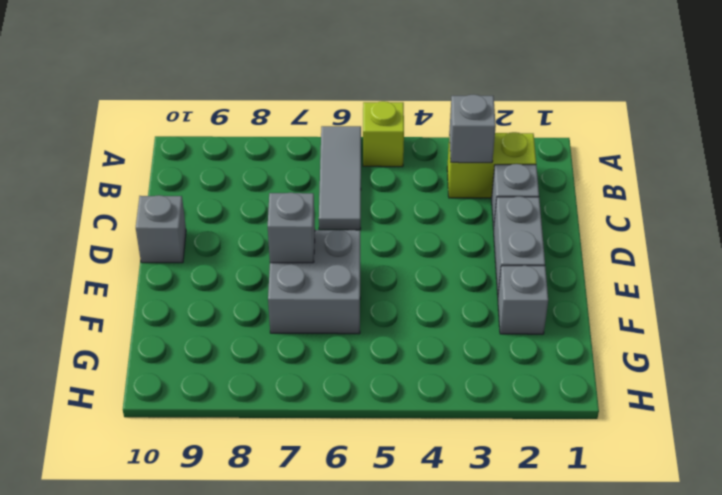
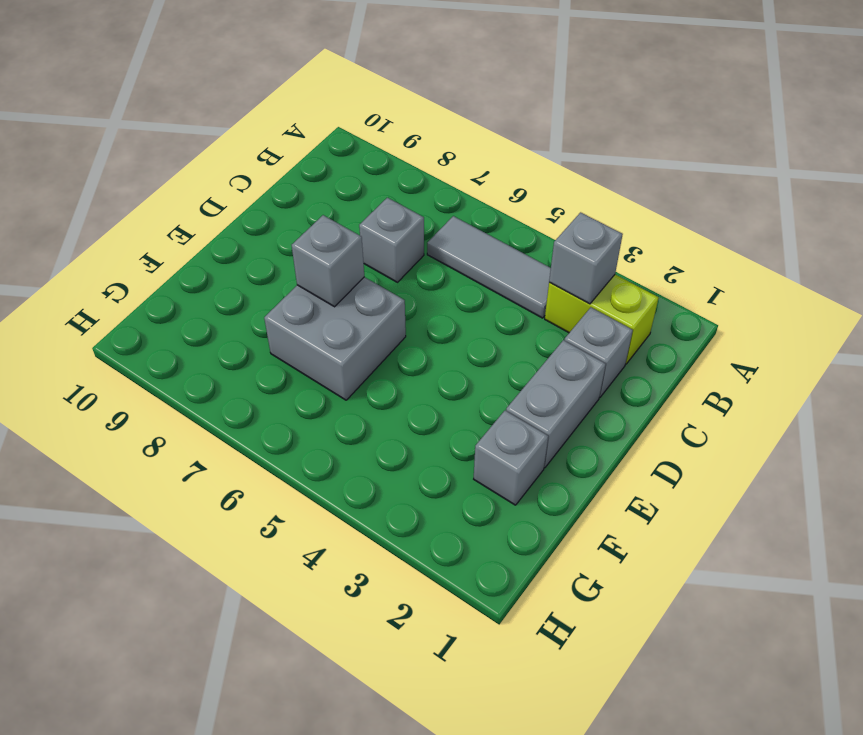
lime 1x1 brick [363,101,404,167] -> none
grey 1x3 tile [319,126,361,230] -> grey 1x3 tile turned to [427,216,551,318]
grey 1x1 brick [136,195,186,263] -> grey 1x1 brick moved to [359,198,424,282]

